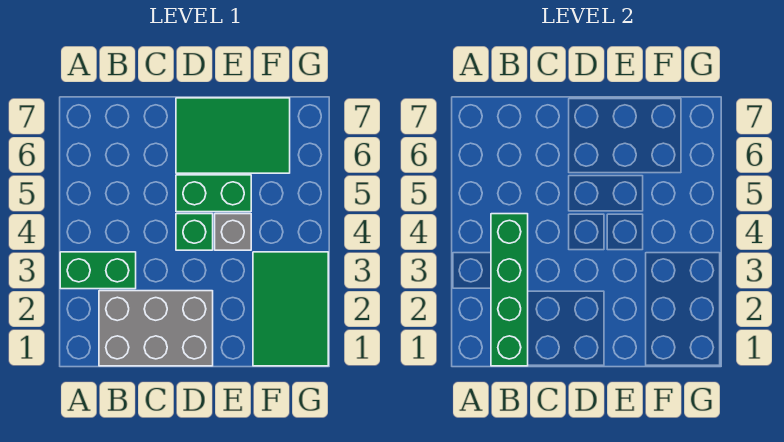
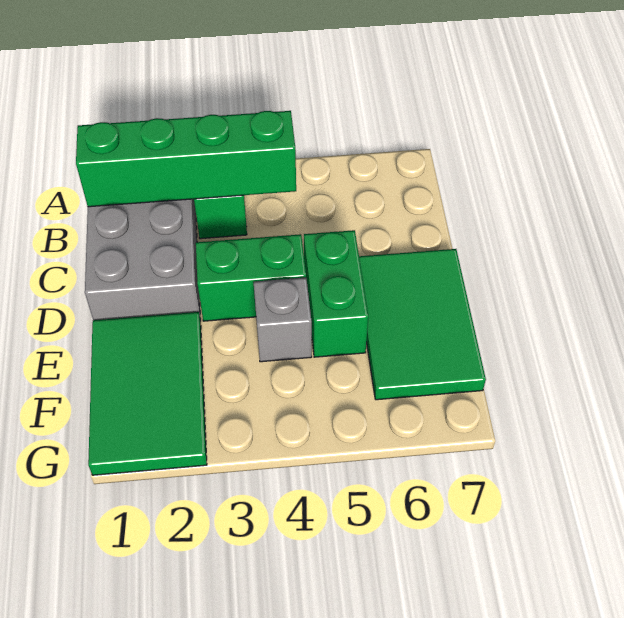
green 1x1 brick [176,214,213,250] -> green 1x2 brick [196,234,306,321]
green 2x3 tile [253,252,328,366] -> green 2x3 tile turned to [88,312,207,475]

